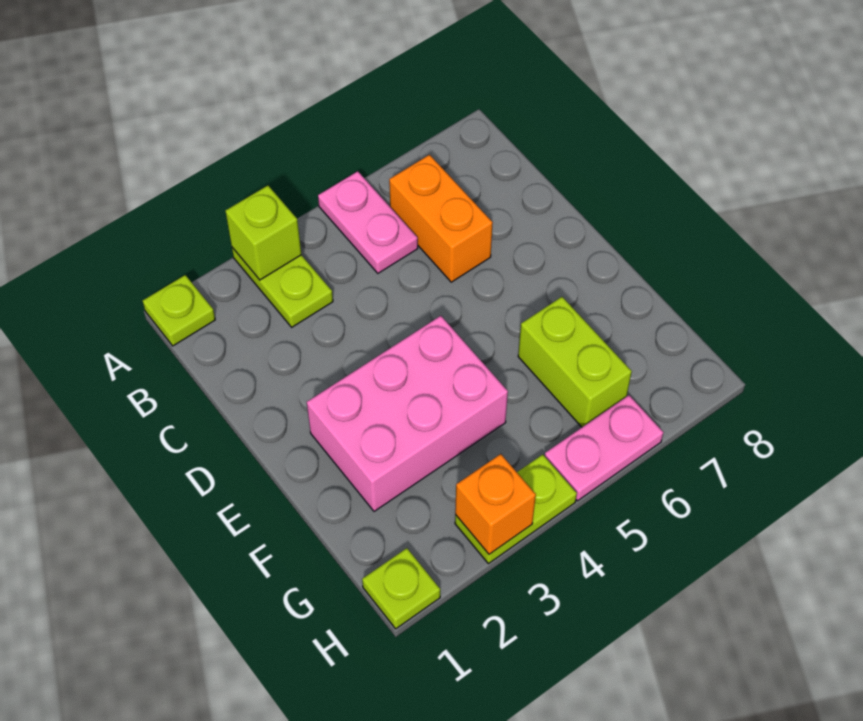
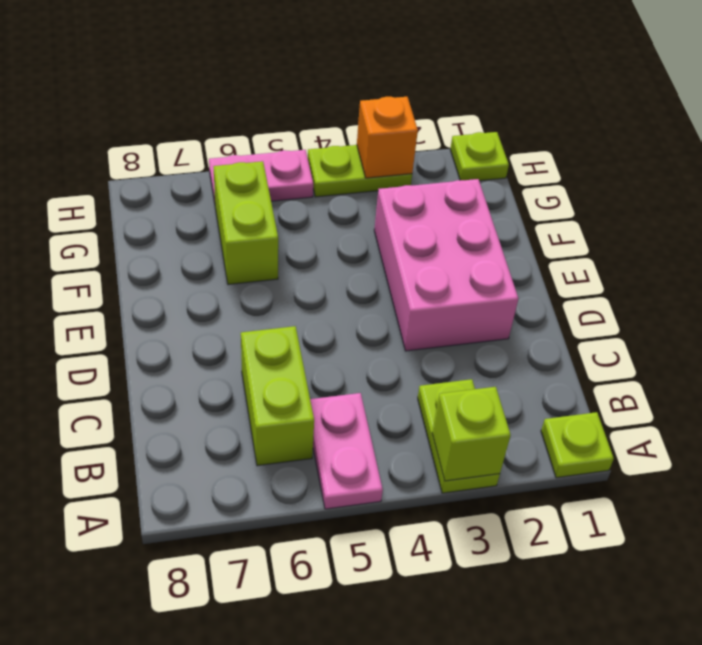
orange 1x2 brick [389,155,493,282] -> lime 1x2 brick [241,326,314,466]
pink 2x3 brick [307,316,508,511] -> pink 2x3 brick turned to [374,179,518,351]

